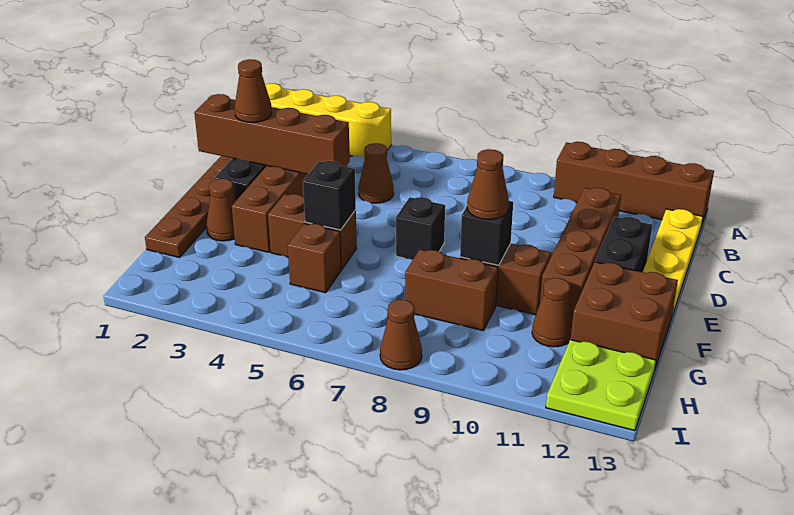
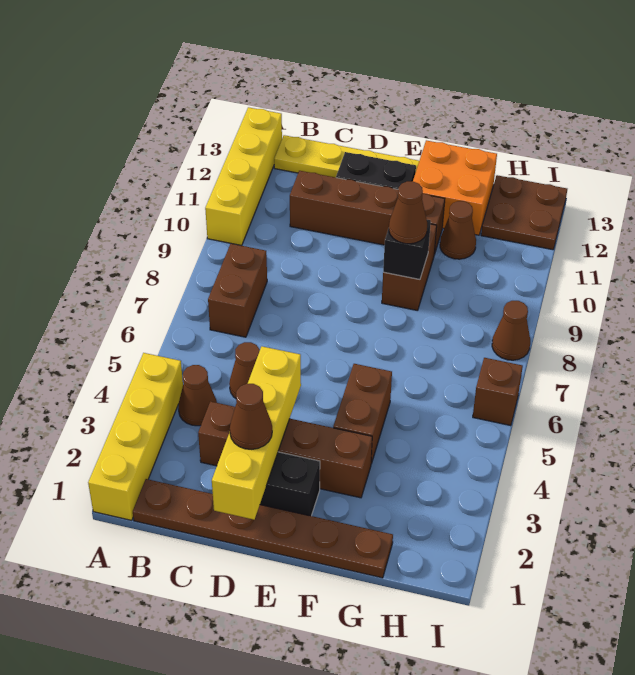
brown 1x4 brick [554,142,714,224] -> yellow 1x4 brick [205,107,282,246]
brown 1x4 brick [194,94,350,174] -> yellow 1x4 brick [212,346,301,520]
black 1x1 brick [396,197,445,260] -> none
brown 1x1 cone [207,179,236,241] -> brown 1x1 cone moved to [178,365,217,426]
black 1x1 brick [303,161,356,230] -> none
brown 2x2 brick [571,262,678,371] -> orange 2x2 brick [413,140,497,235]
brown 1x1 brick [288,224,341,293] -> brown 1x1 brick moved to [473,358,523,426]
brown 1x2 brick [405,249,498,331] -> brown 1x2 brick moved to [208,244,267,337]
lime 2x2 plate [546,340,656,431] -> brown 2x2 plate [481,175,567,250]

